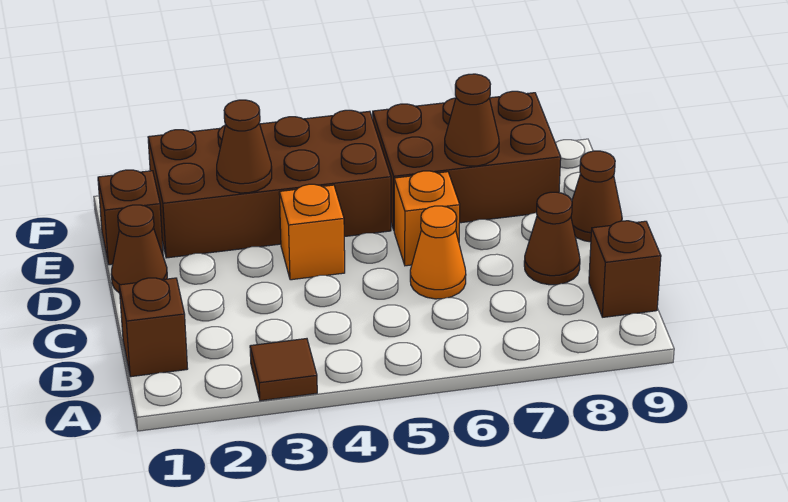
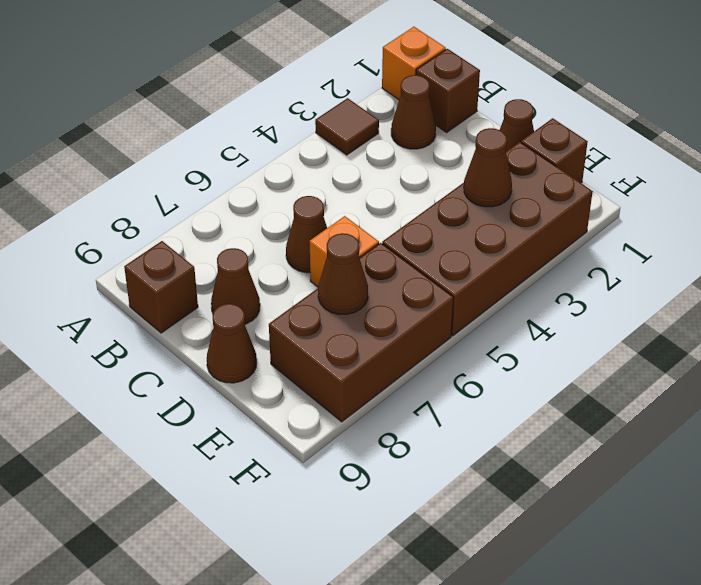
none -> brown 1x1 cone [391,75,436,149]
orange 1x1 cone [410,206,466,299] -> brown 1x1 cone [286,196,327,273]
orange 1x1 brick [279,184,345,280] -> orange 1x1 brick moved to [382,27,446,100]

